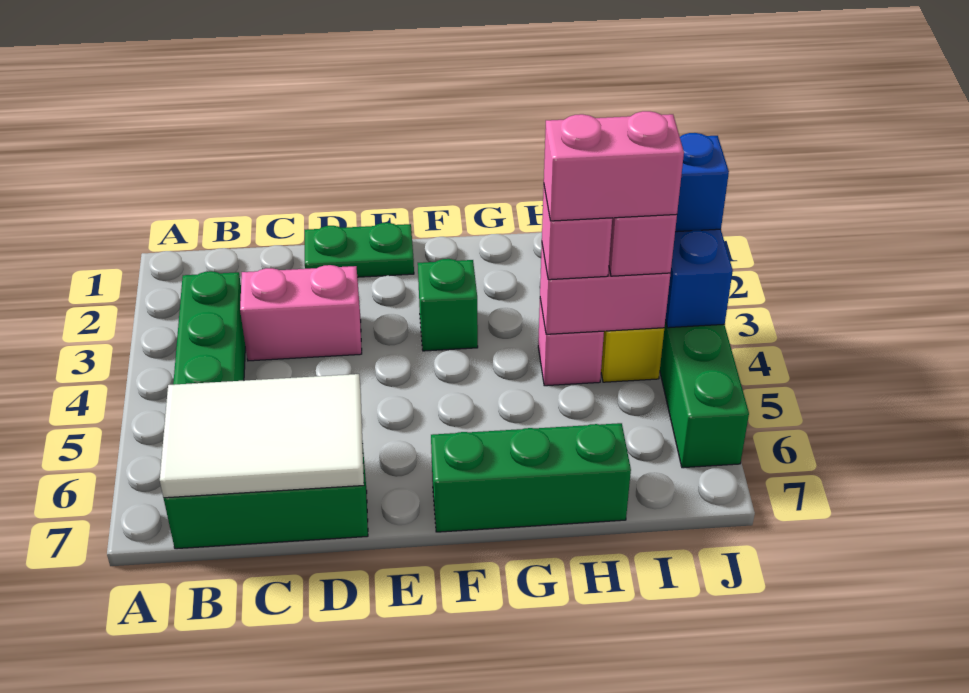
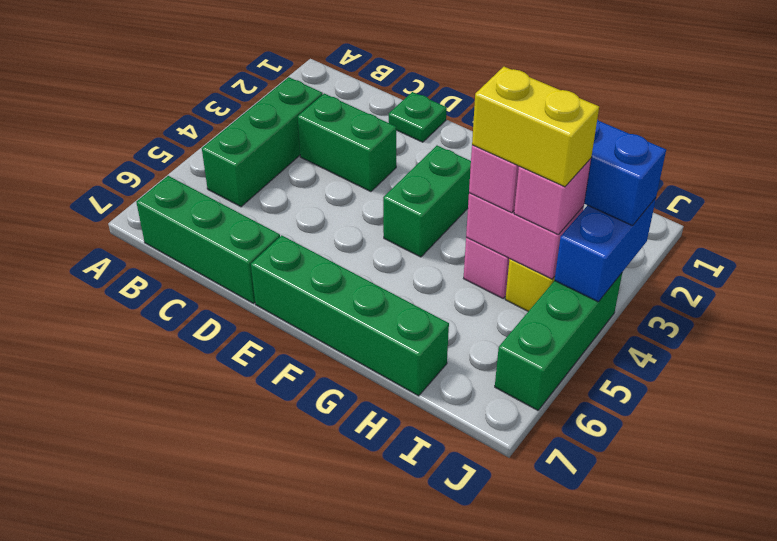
white 2x3 tile [160,374,364,498] -> none
pink 1x2 brick [240,265,362,361] -> green 1x2 brick [298,94,396,192]
green 1x2 plate [305,223,414,277] -> green 1x1 plate [389,92,447,142]
green 1x1 brick [418,259,478,351] -> green 1x2 brick [383,146,471,257]
green 1x3 brick [431,423,631,532] -> green 1x4 brick [251,235,449,396]
pink 1x2 brick [544,111,684,221] -> yellow 1x2 brick [472,67,599,187]

